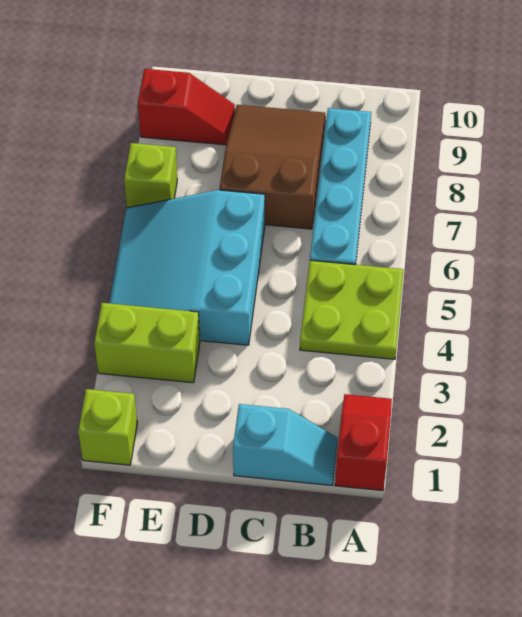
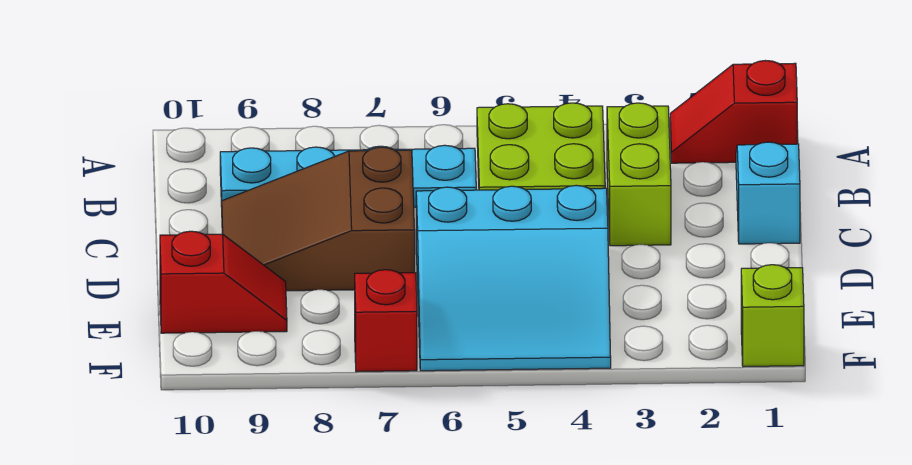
lime 1x2 brick [94,303,200,383] -> lime 1x2 brick moved to [607,103,671,246]
red 1x2 slope [138,69,235,145] -> red 1x2 slope turned to [160,231,287,333]
lime 1x1 brick [124,143,177,208] -> red 1x1 brick [355,270,417,372]

